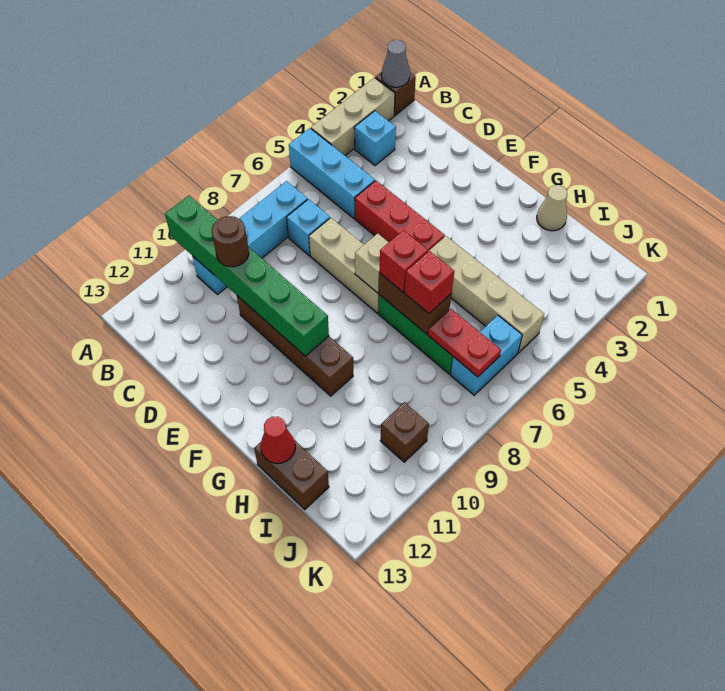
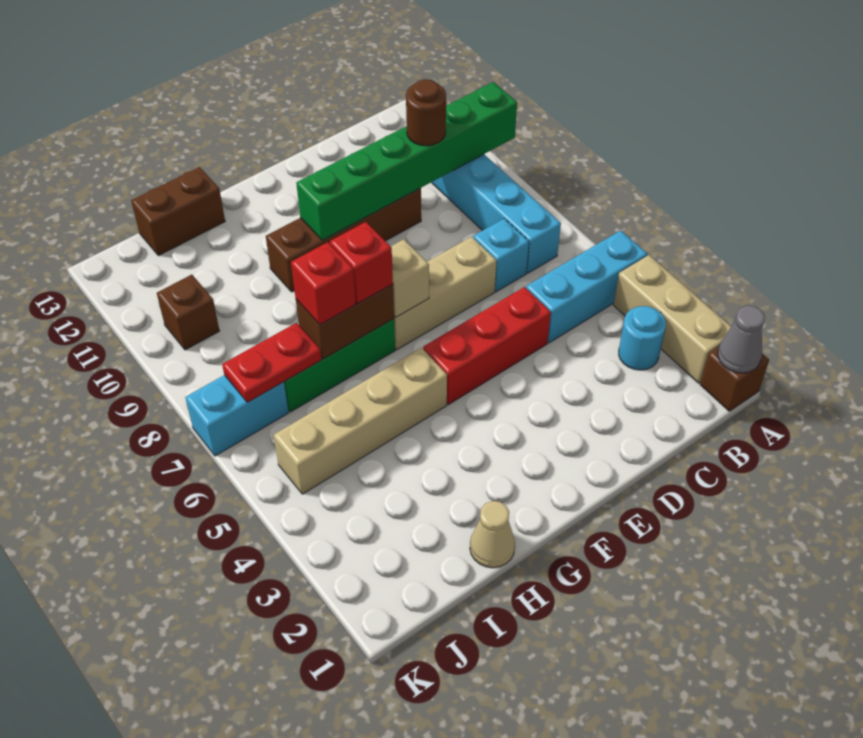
cyan 1x1 brick [354,111,396,166] -> cyan 1x1 round brick [619,306,666,370]
red 1x1 cone [261,417,295,463] -> none
cyan 1x2 brick [451,316,522,395] -> cyan 1x2 brick turned to [185,375,289,456]

